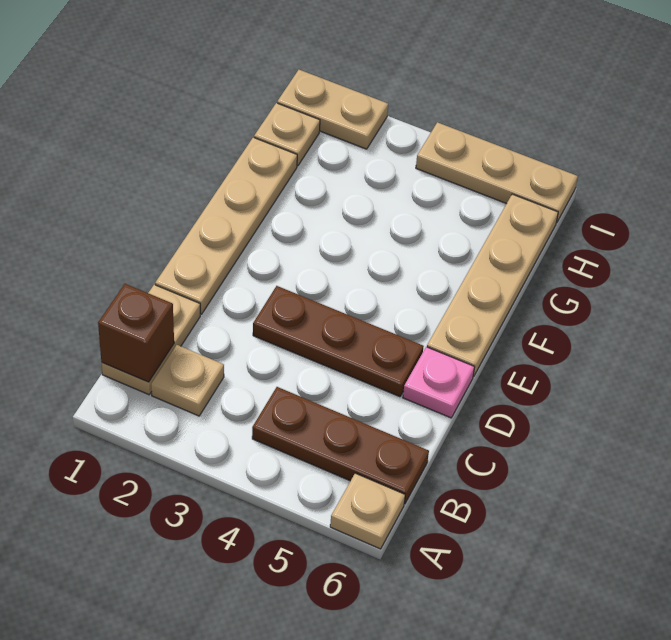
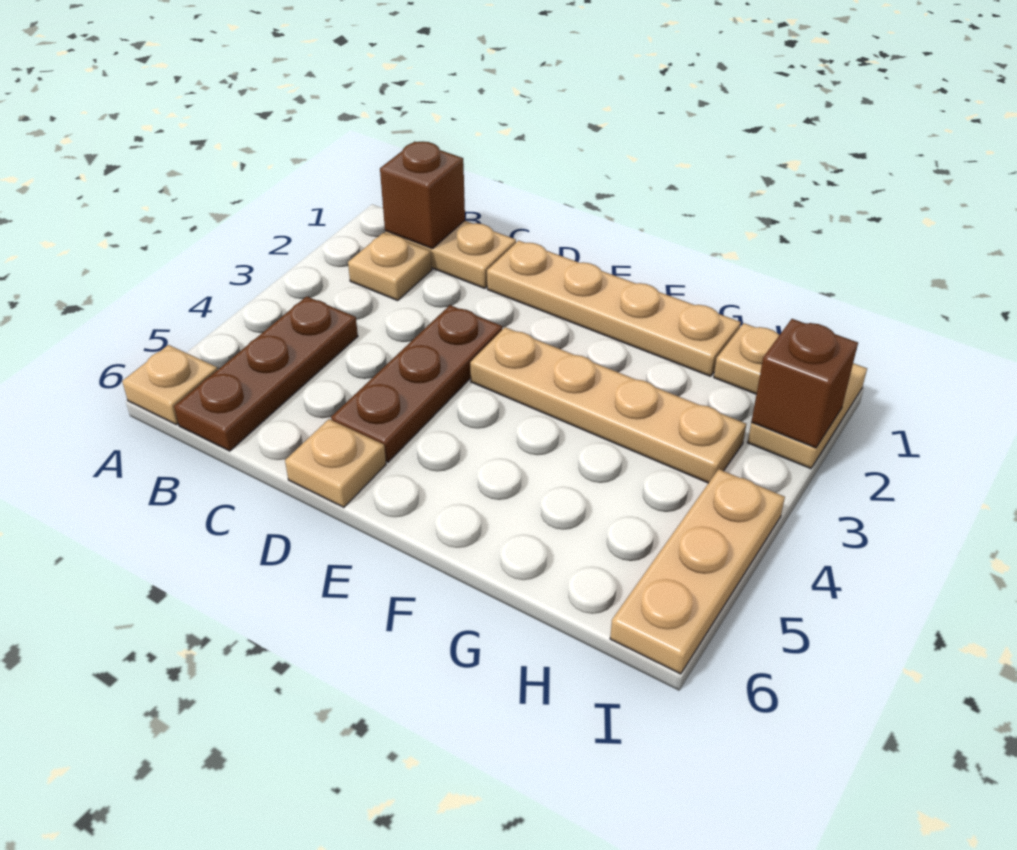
pink 1x1 plate [403,347,475,418] -> tan 1x1 plate [285,419,386,507]
tan 1x4 plate [427,194,558,377] -> tan 1x4 plate moved to [470,327,746,483]
none -> brown 1x1 brick [751,319,858,448]

